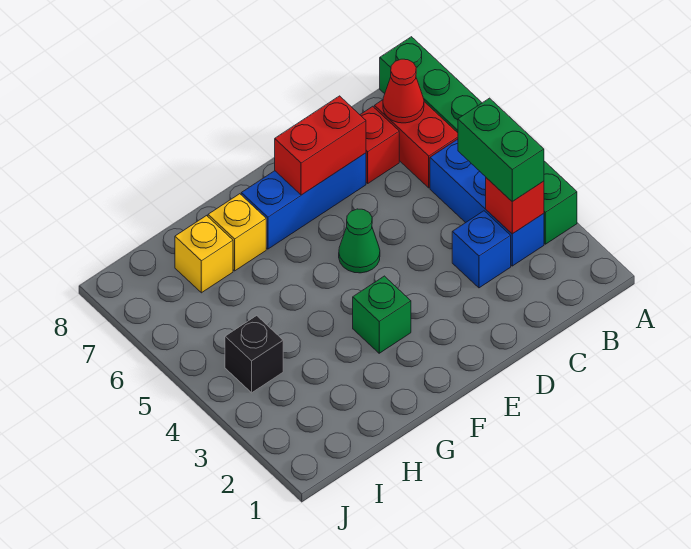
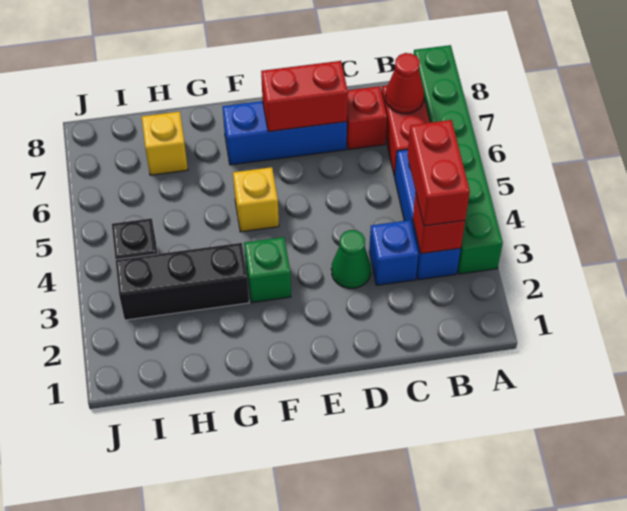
green 1x2 brick [458,98,544,202] -> red 1x2 brick [407,120,470,226]
green 1x1 cone [339,209,380,273] -> green 1x1 cone moved to [331,230,371,289]
none -> black 1x3 brick [115,243,249,320]
yellow 1x1 brick [208,194,266,271] -> yellow 1x1 brick moved to [233,167,279,232]

